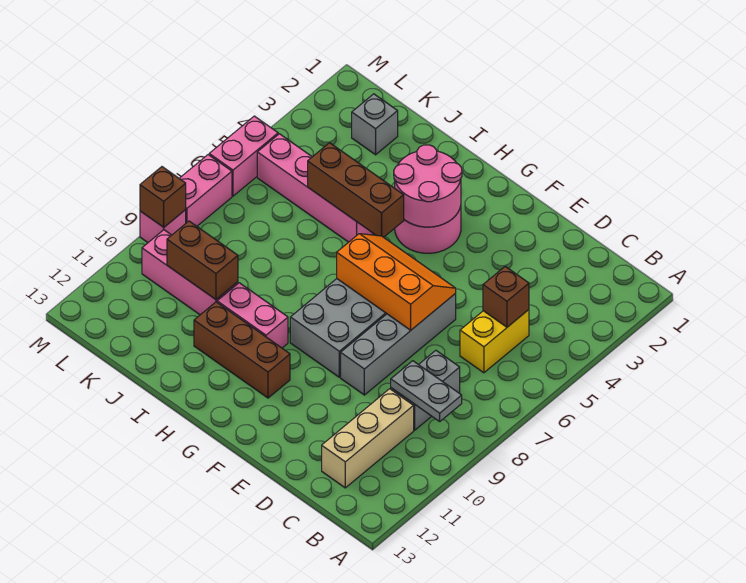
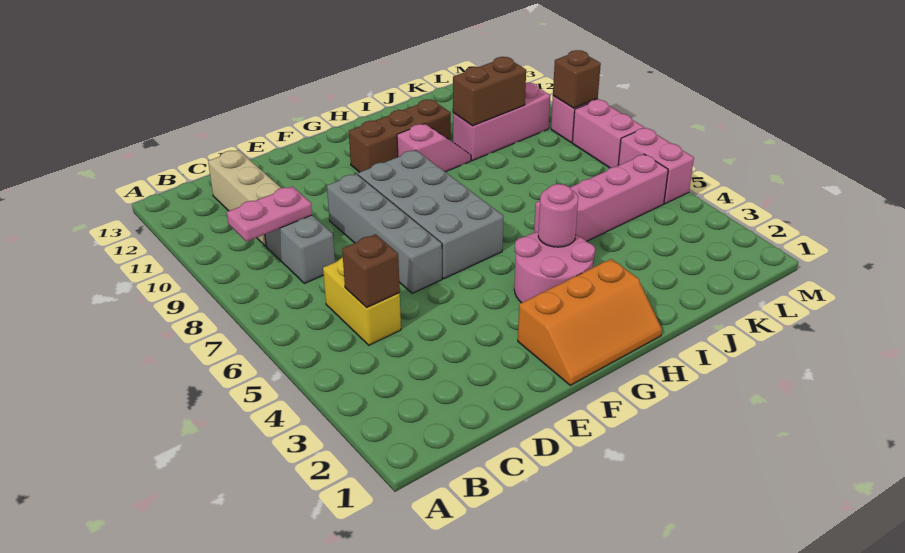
grey 1x2 plate [391,361,462,421] -> pink 1x2 plate [227,187,312,242]
orange 2x3 slope [337,234,456,330] -> orange 2x3 slope moved to [518,259,662,385]
pink 2x2 round brick [394,145,462,227] -> pink 1x1 round brick [538,184,578,247]
brown 1x3 brick [308,143,404,237] -> none
pink 1x2 brick [217,283,288,348] -> pink 1x2 slope [397,124,471,172]
grey 1x1 brick [352,94,398,155] -> none

